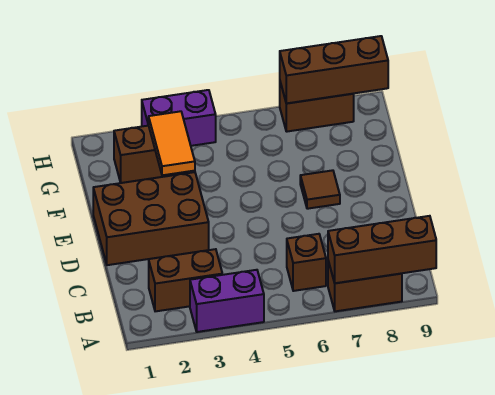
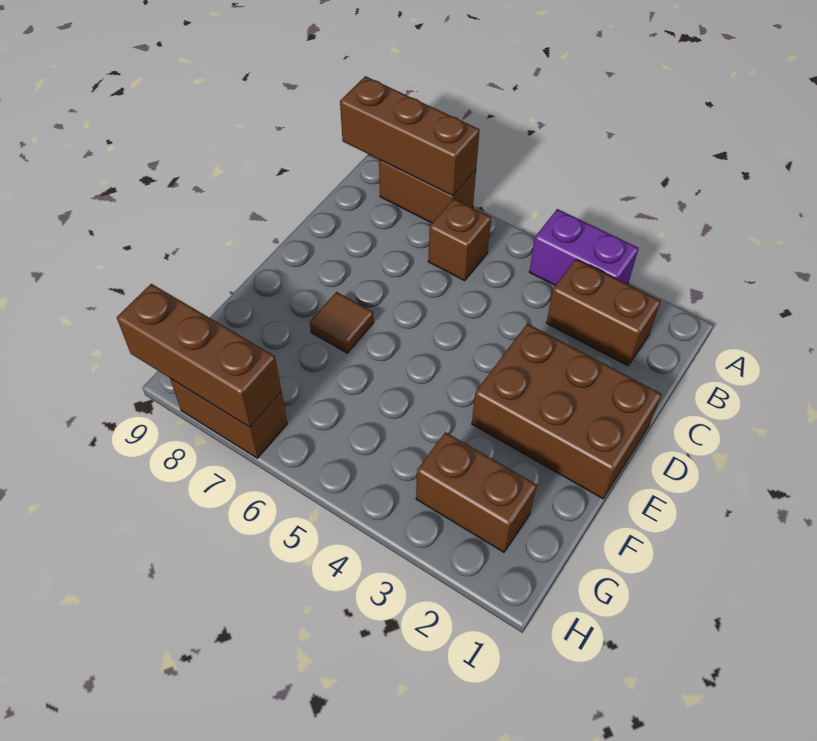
orange 1x2 tile [148,111,195,175] -> none
purple 1x2 brick [142,90,216,146] -> none

